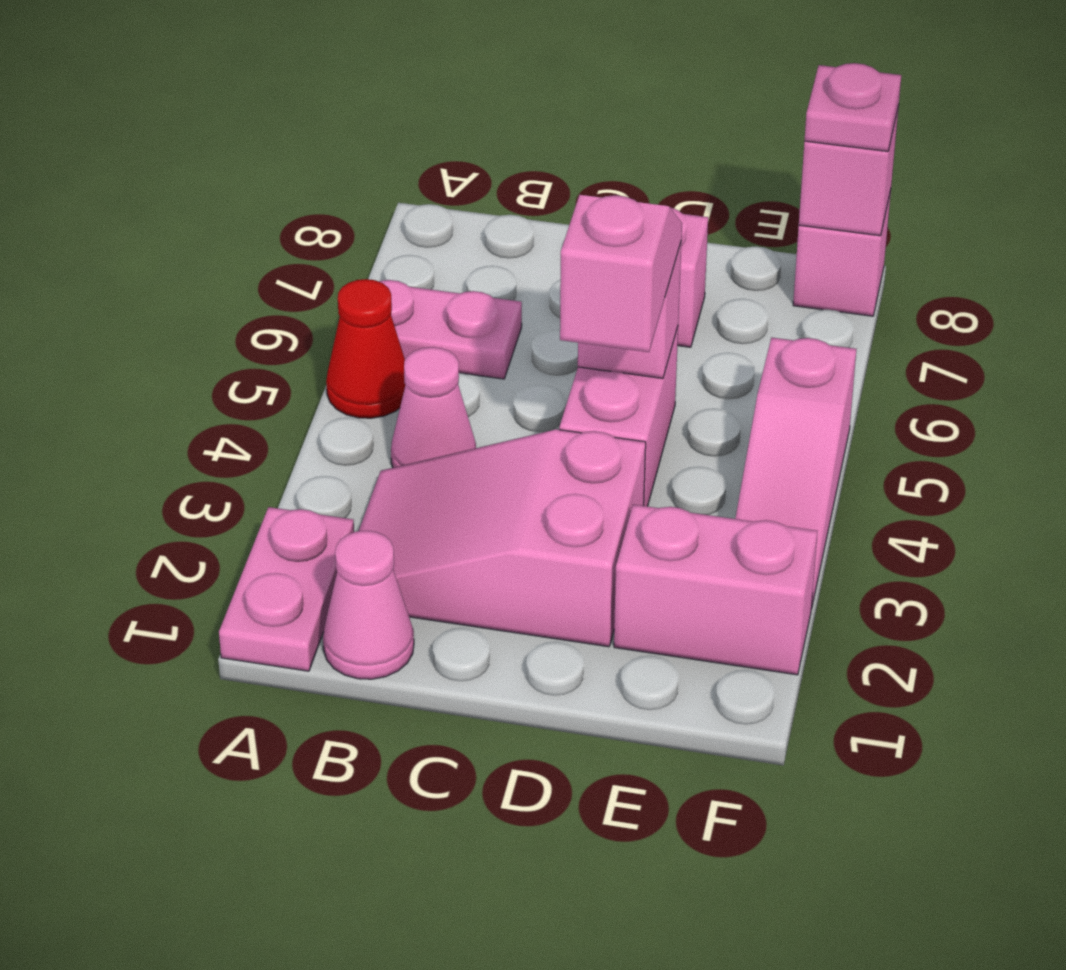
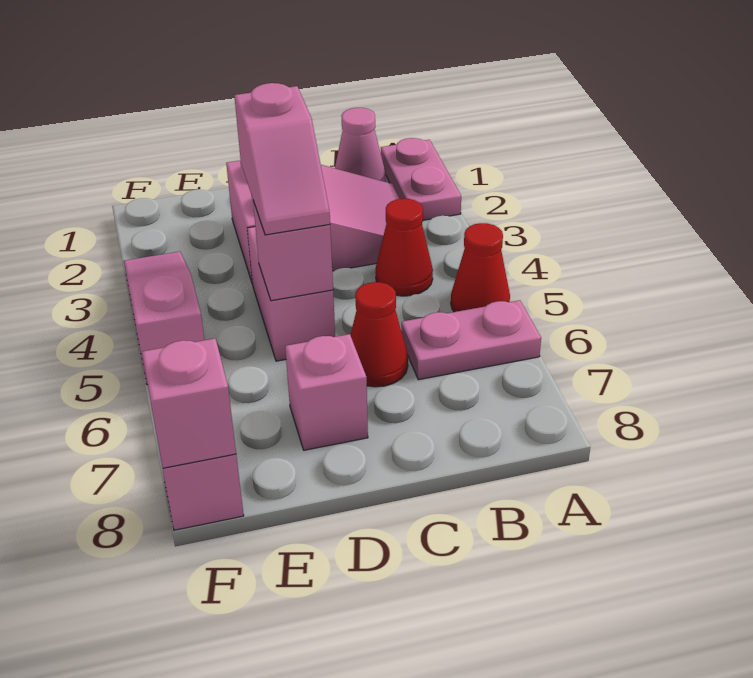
pink 1x1 cone [391,347,476,468] -> red 1x1 cone [376,199,433,296]
none -> red 1x1 cone [351,282,408,387]
pink 1x2 brick [614,505,817,675] -> none
pink 1x1 plate [804,63,901,151] -> none

